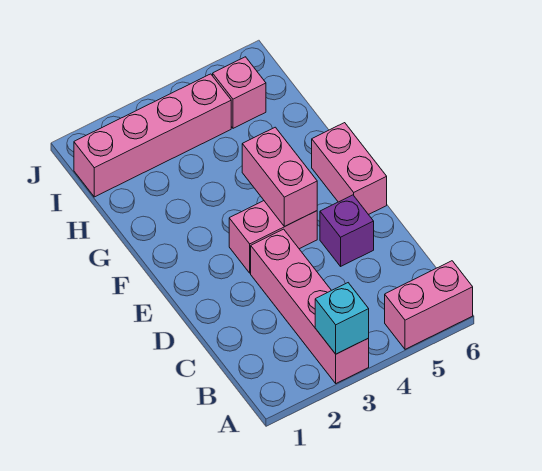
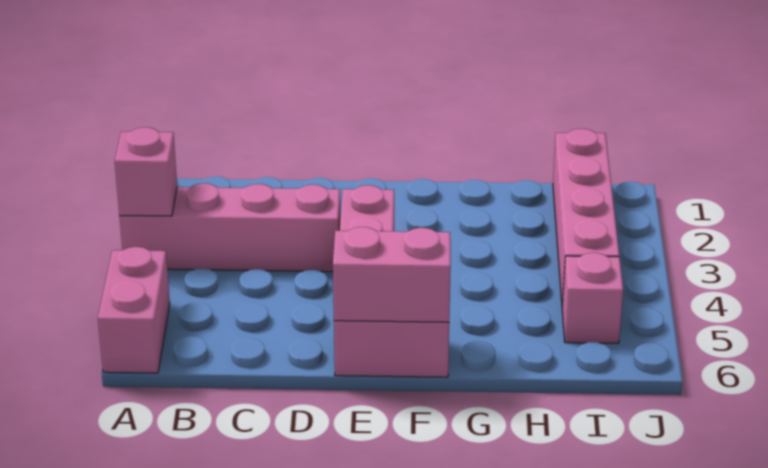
cyan 1x1 brick [315,283,369,354] -> pink 1x1 brick [115,127,177,216]
purple 1x1 brick [320,195,374,266] -> none
pink 1x2 brick [242,127,317,226] -> pink 1x2 brick moved to [333,227,451,322]

